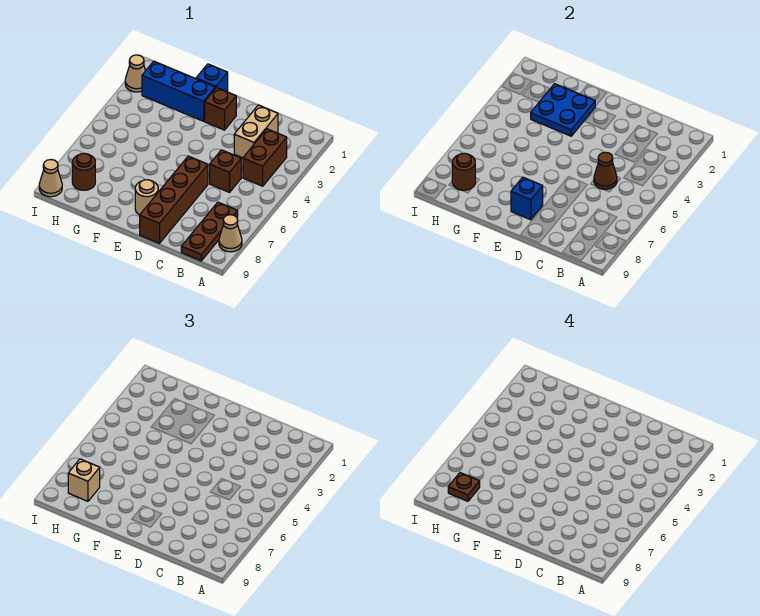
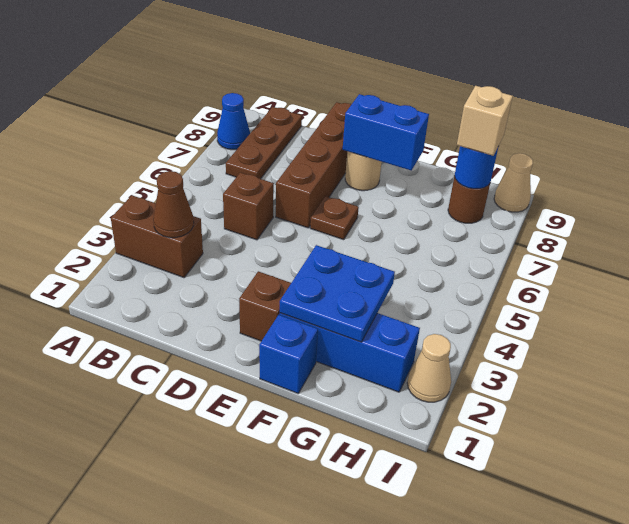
tan 1x1 cone [219,215,242,252] -> blue 1x1 cone [217,93,250,150]
brown 1x2 brick [243,129,287,186] -> brown 1x2 brick turned to [111,195,203,278]
tan 1x2 brick [234,105,278,158] -> none
brown 1x1 cone [594,152,617,190] -> brown 1x1 cone moved to [153,171,194,238]
blue 1x1 brick [511,177,543,220] -> blue 1x2 brick [343,94,429,171]
brown 1x1 round brick [452,153,475,190] -> blue 1x1 round brick [455,146,499,189]
brown 1x1 plate [448,473,480,501] -> brown 1x1 plate moved to [310,196,359,240]

